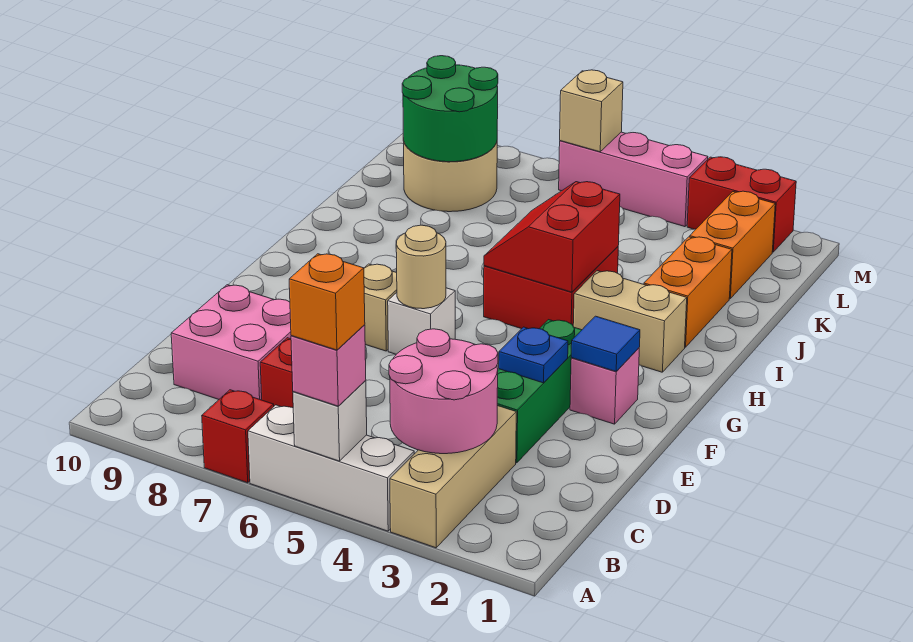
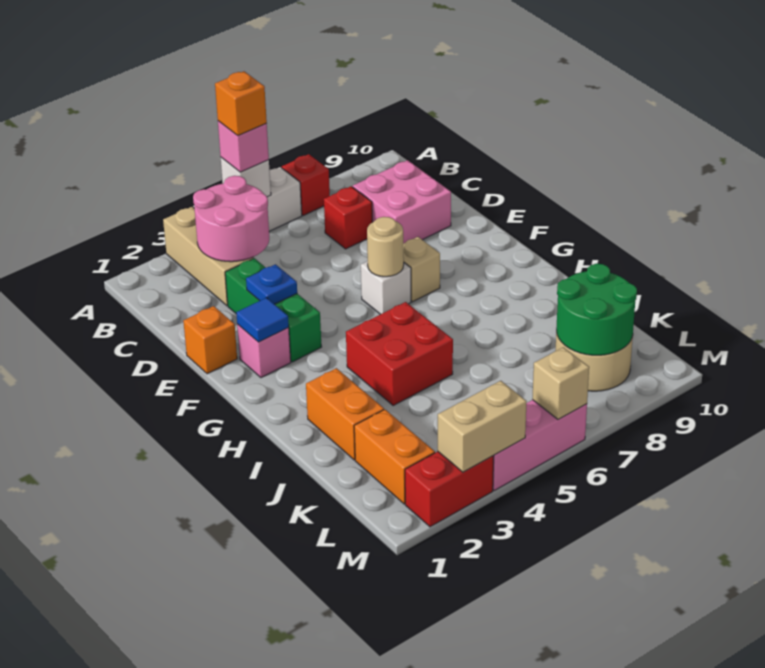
none -> orange 1x1 brick [183,306,237,374]
tan 1x2 brick [573,271,687,372] -> tan 1x2 brick moved to [438,381,527,472]
red 2x2 slope [484,182,620,292] -> none

